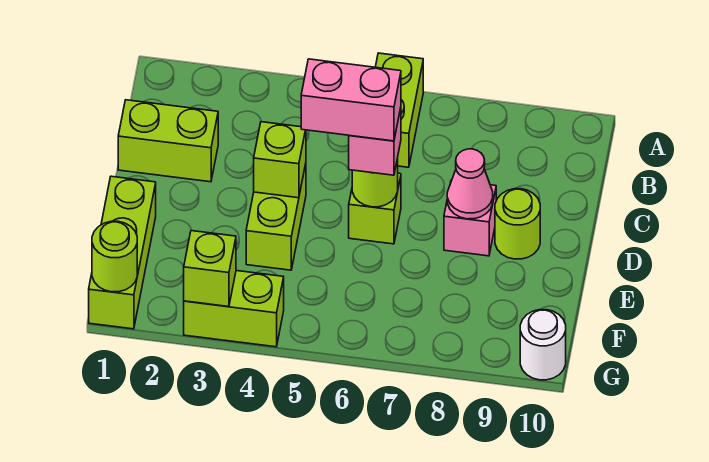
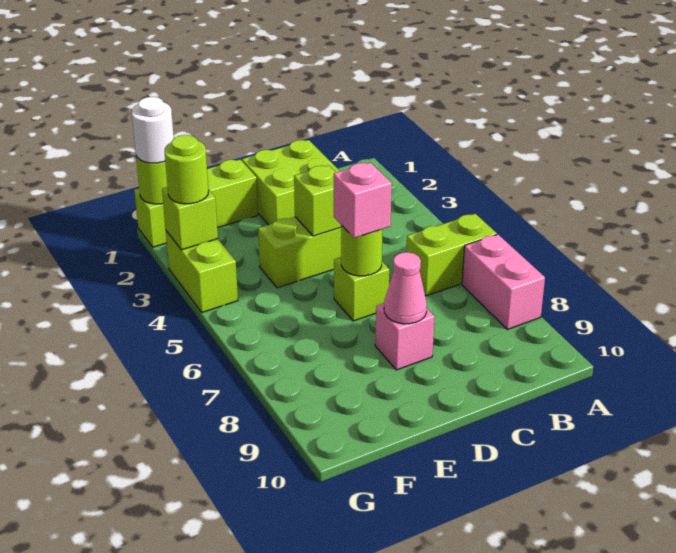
lime 1x2 brick [118,100,218,182] -> lime 2x2 brick [242,140,340,225]
pink 1x2 brick [301,59,401,141] -> pink 1x2 brick moved to [462,234,545,329]
lime 1x1 round brick [495,189,540,259] -> lime 1x1 round brick moved to [164,135,209,204]
white 1x1 round brick [520,310,566,380] -> white 1x1 round brick moved to [132,97,174,163]

